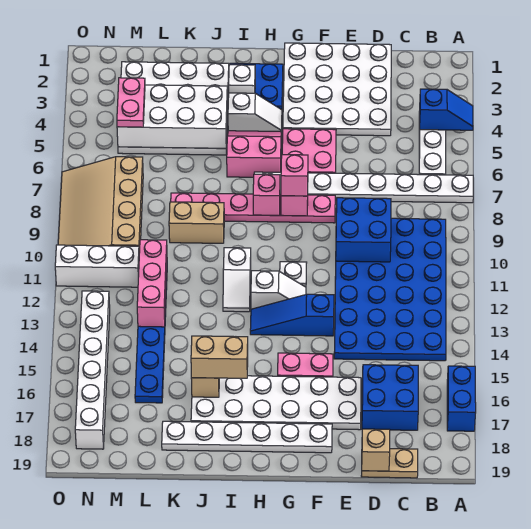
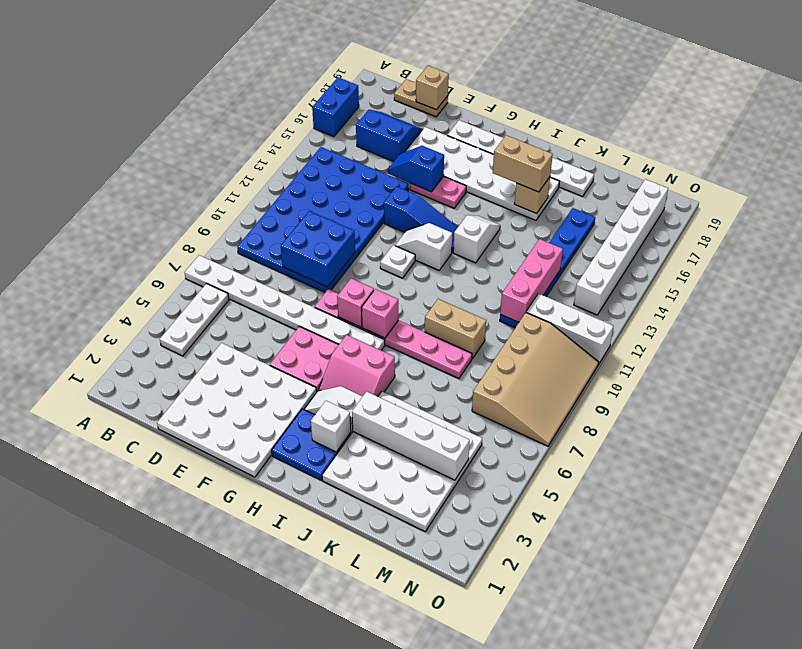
blue 1x2 slope [420,89,473,130] -> blue 1x2 slope moved to [388,146,444,192]
blue 2x2 brick [362,365,418,430] -> blue 2x2 slope [356,110,423,162]
pink 1x1 brick [281,155,308,196] -> none
white 1x2 slope [223,248,251,312] -> white 1x2 slope moved to [453,215,500,263]
white 2x4 brick [117,85,227,148] -> white 1x4 brick [352,392,470,480]
pink 1x2 plate [117,78,145,127] -> none

